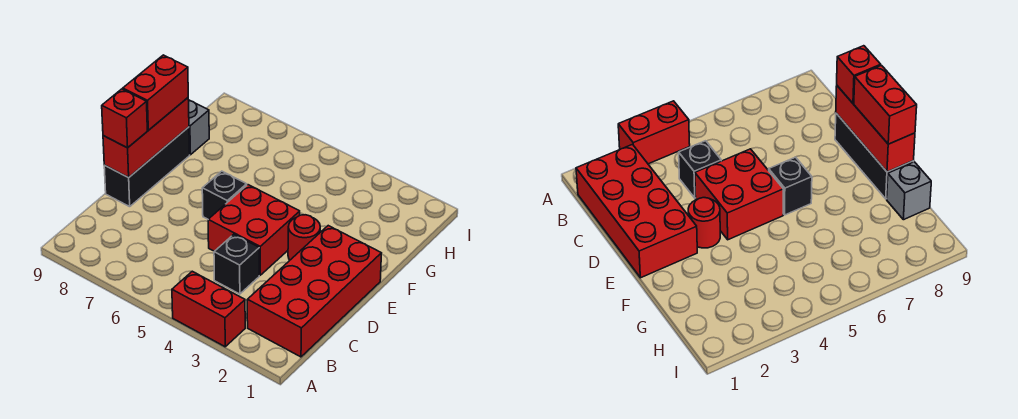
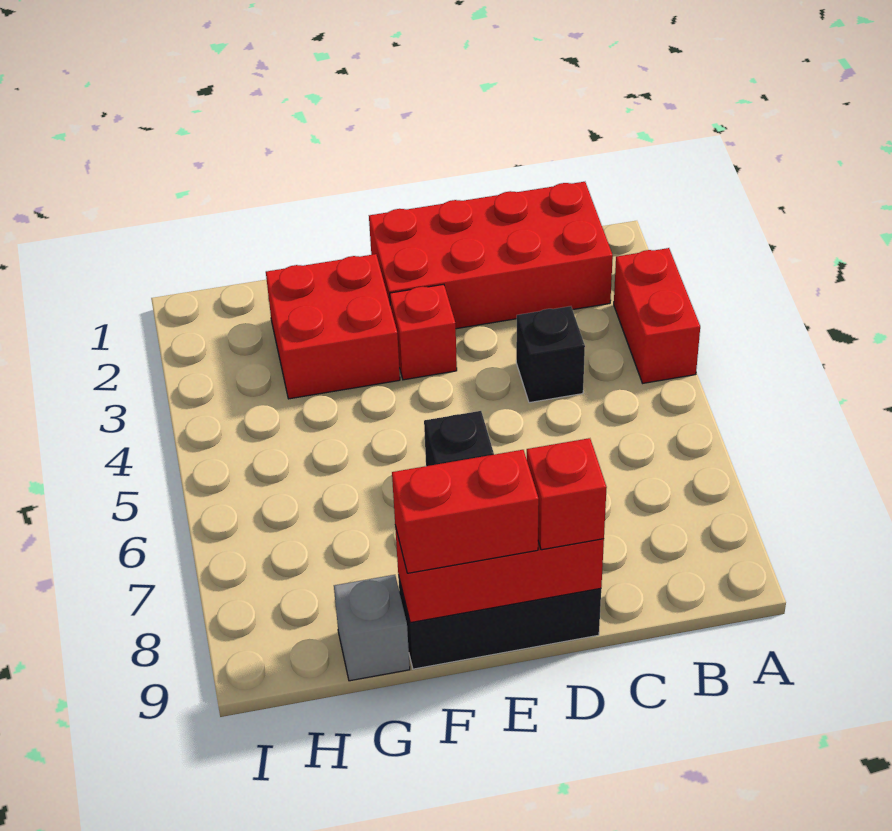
red 2x2 brick [208,185,300,275] -> red 2x2 brick moved to [266,254,400,399]
red 1x1 round brick [288,215,320,260] -> red 1x1 brick [390,284,457,380]

